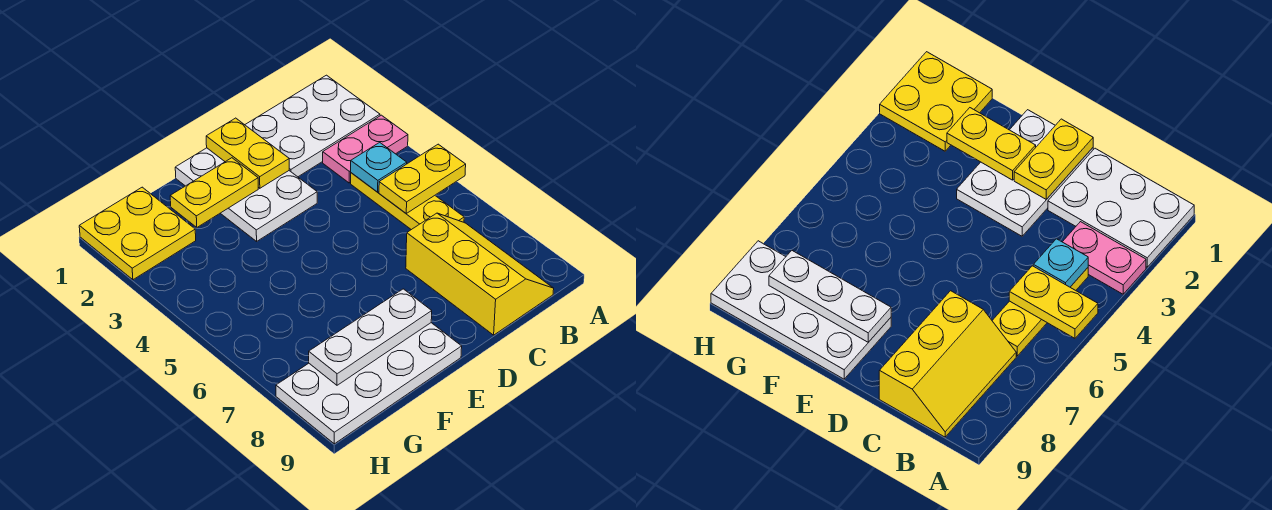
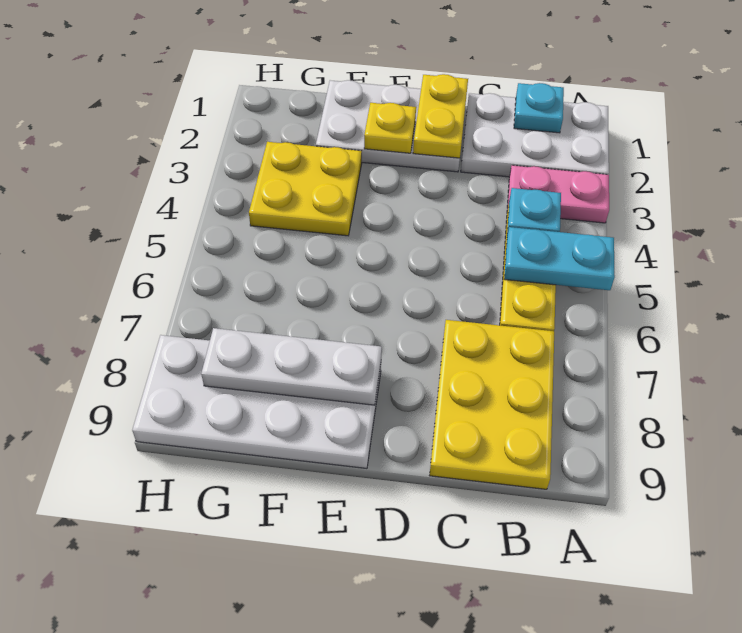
yellow 1x2 plate [379,144,466,213] -> cyan 1x2 plate [504,227,615,290]
none -> cyan 1x1 plate [514,83,564,133]
yellow 2x3 slope [406,213,554,335] -> yellow 2x3 plate [430,320,554,489]
white 2x3 plate [175,148,317,241] -> white 2x3 plate turned to [316,80,460,172]
yellow 1x2 plate [170,158,258,227] -> yellow 1x1 plate [364,103,416,153]
yellow 2x2 plate [79,187,196,280] -> yellow 2x2 plate moved to [249,142,362,236]

